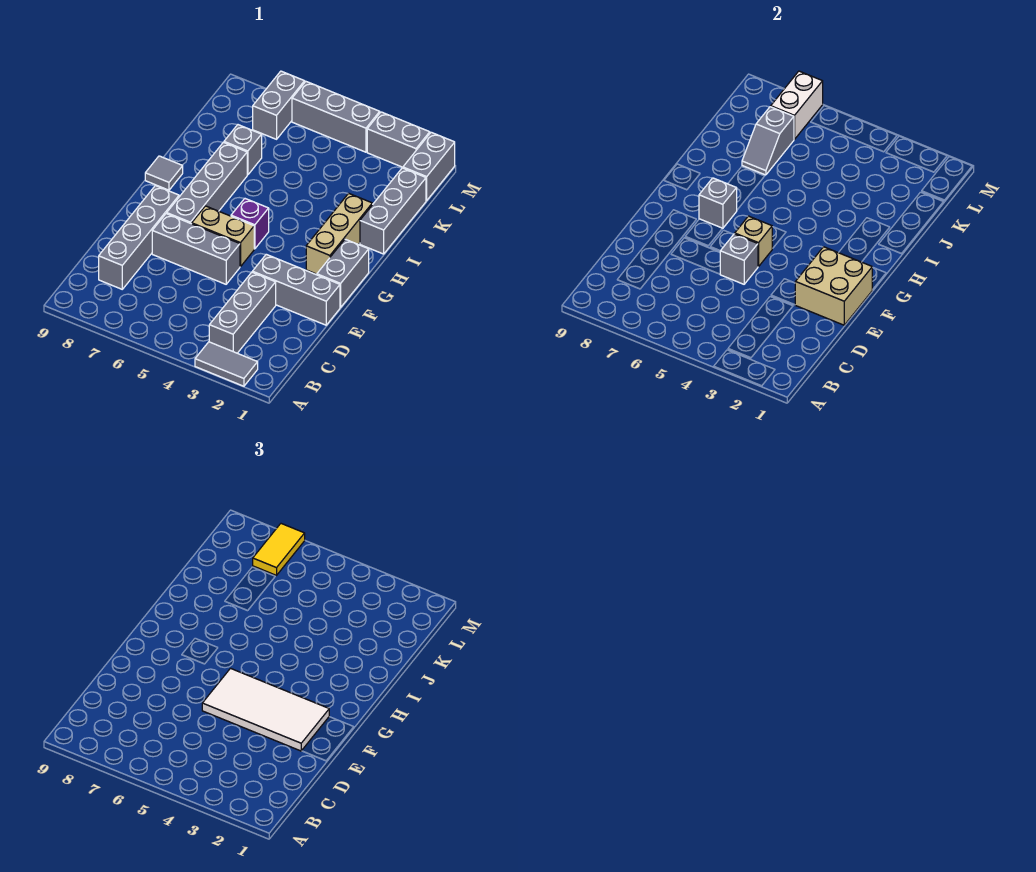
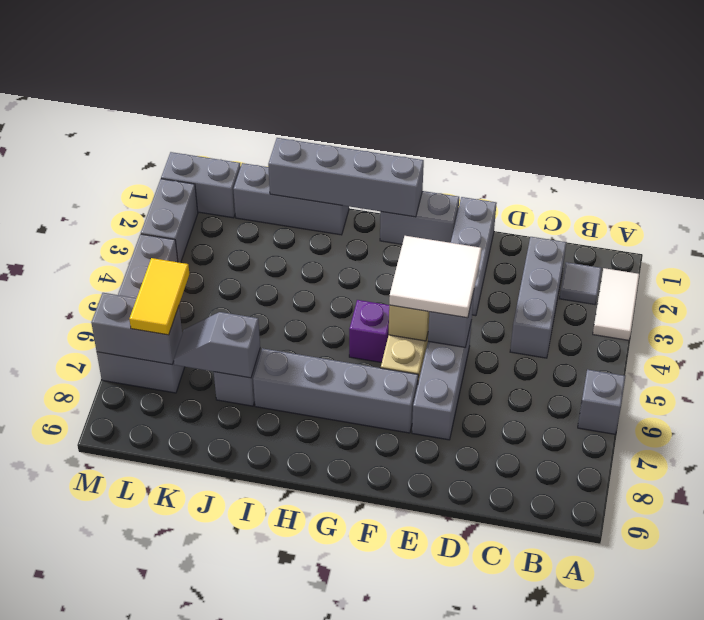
grey 1x2 tile [195,342,258,386] -> white 1x2 tile [593,268,639,340]
grey 1x3 brick [209,272,276,353] -> grey 1x3 brick turned to [510,237,567,358]
grey 1x4 brick [99,186,179,289] -> grey 1x4 brick moved to [268,138,424,217]
tan 2x2 brick [795,247,872,325] -> none
white 2x4 tile [202,668,329,751] -> white 2x2 tile [389,236,482,318]
tan 1x3 brick [306,193,372,274] -> none
grey 1x1 brick [699,178,737,228] -> grey 1x1 brick moved to [578,370,625,434]
grey 1x1 tile [145,156,183,190] -> grey 1x1 tile moved to [559,262,601,305]
grey 1x2 slope [742,107,794,175] -> grey 1x2 slope turned to [174,312,260,378]
white 1x2 brick [771,71,823,139] -> grey 1x2 brick [91,293,182,364]
yellow 1x2 tile [253,524,305,575] -> yellow 1x2 tile turned to [129,258,189,335]

